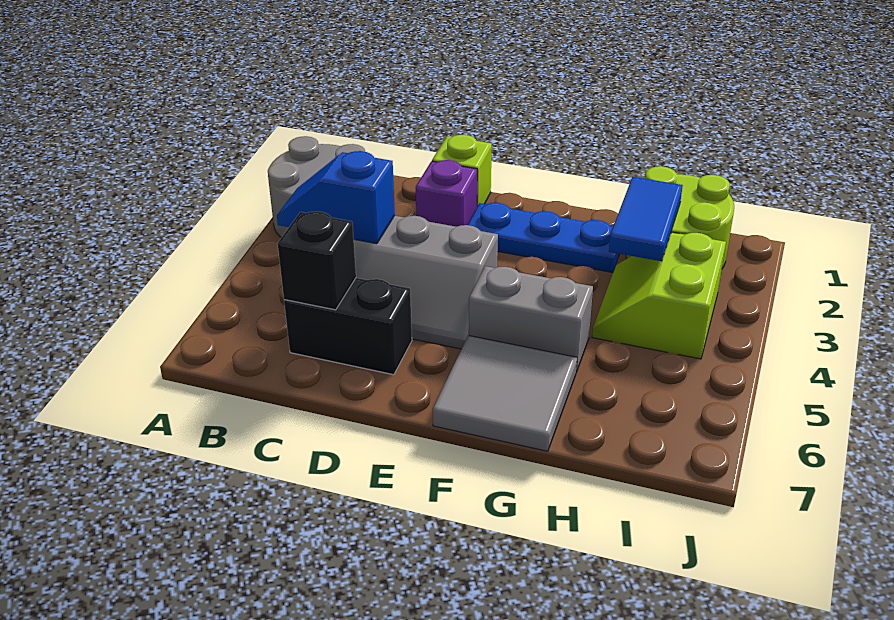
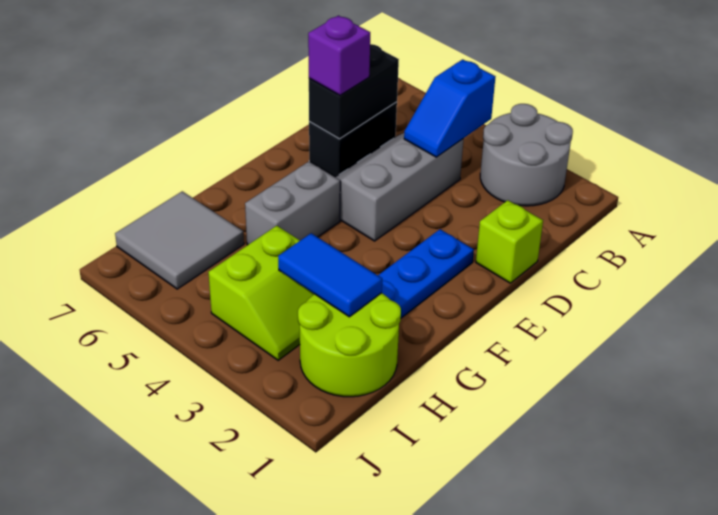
blue 1x2 slope [277,151,395,244] -> blue 1x2 slope turned to [404,59,495,157]
black 1x1 brick [278,211,356,310] -> black 1x2 brick [309,44,399,139]
purple 1x1 brick [416,160,477,226] -> purple 1x1 brick moved to [308,16,370,95]
grey 2x2 tile [433,336,577,451] -> grey 2x2 tile moved to [115,191,244,289]
lime 2x2 slope [592,232,726,359] -> lime 2x2 slope turned to [208,226,314,360]

